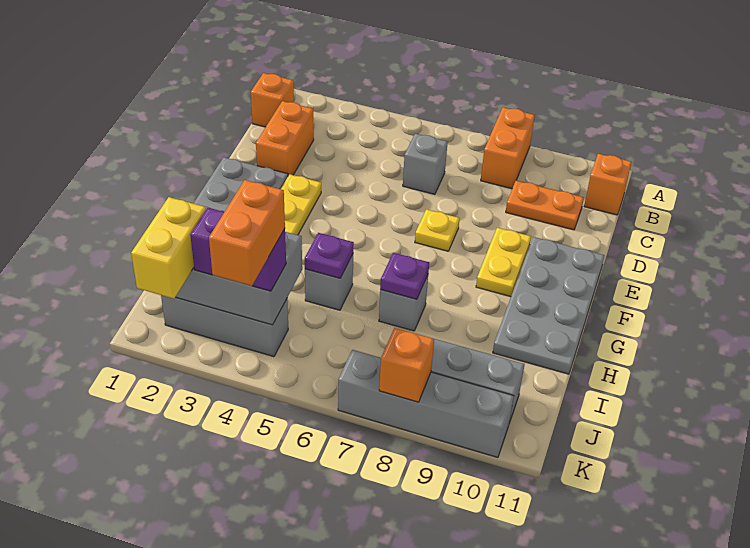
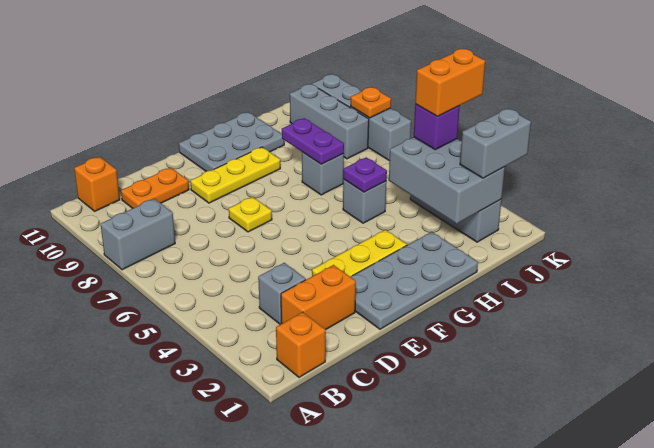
orange 1x2 brick [481,107,535,189] -> grey 1x2 brick [101,199,175,270]
grey 1x1 brick [403,134,448,194] -> grey 1x1 brick moved to [258,263,306,324]
orange 1x2 plate [506,180,584,230] -> orange 1x2 plate turned to [121,168,189,208]
yellow 1x2 plate [476,228,531,297] -> yellow 1x3 plate [191,147,280,203]
grey 2x4 plate [493,237,605,374] -> grey 2x3 plate [179,112,284,171]
purple 1x1 plate [380,253,429,299] -> purple 1x2 plate [282,118,344,164]
yellow 1x2 brick [131,197,206,299] -> grey 1x2 brick [460,109,531,178]
purple 1x2 brick [190,208,286,291] -> purple 1x1 brick [414,104,460,150]
orange 1x1 brick [379,328,434,402] -> orange 1x1 plate [351,87,391,118]

